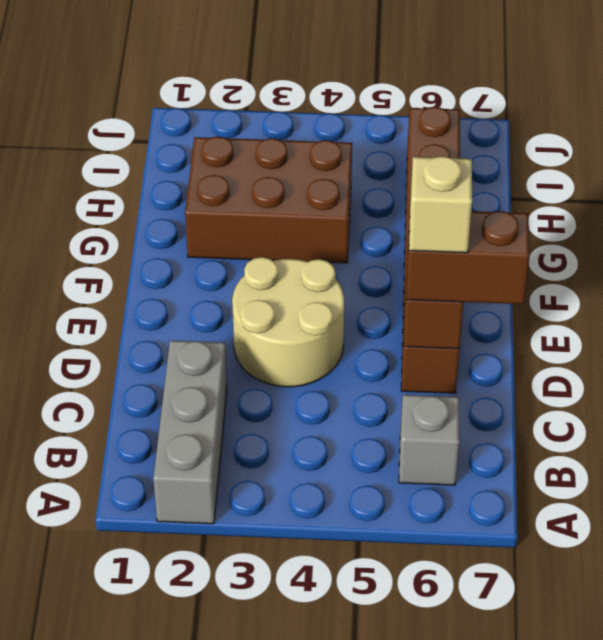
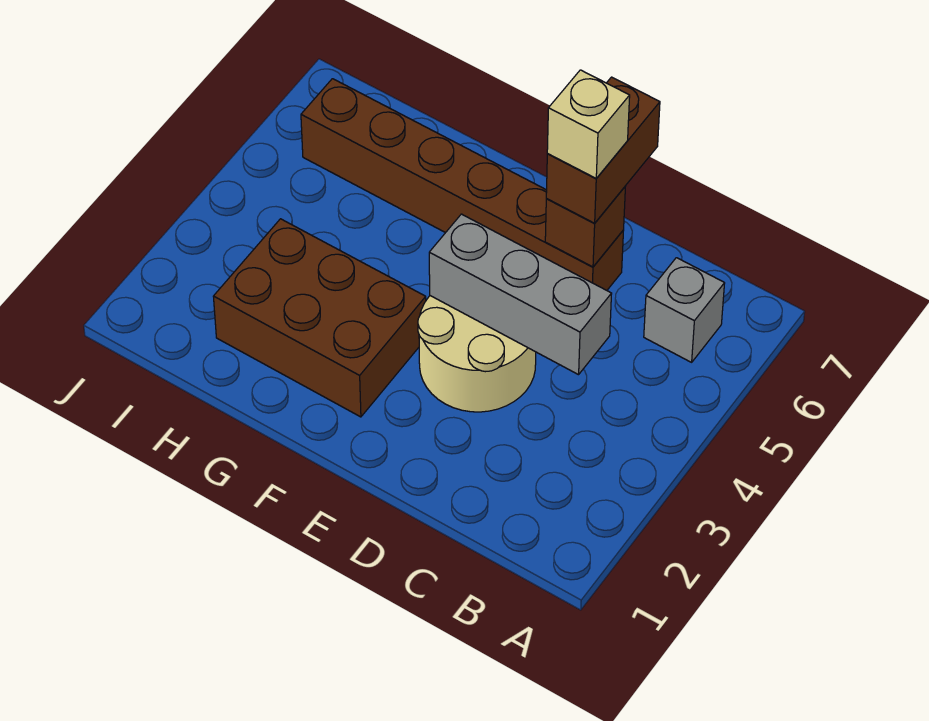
grey 1x3 brick [153,340,227,524] -> grey 1x3 brick moved to [429,214,612,375]
brown 2x3 brick [185,137,352,263] -> brown 2x3 brick turned to [213,219,426,417]

